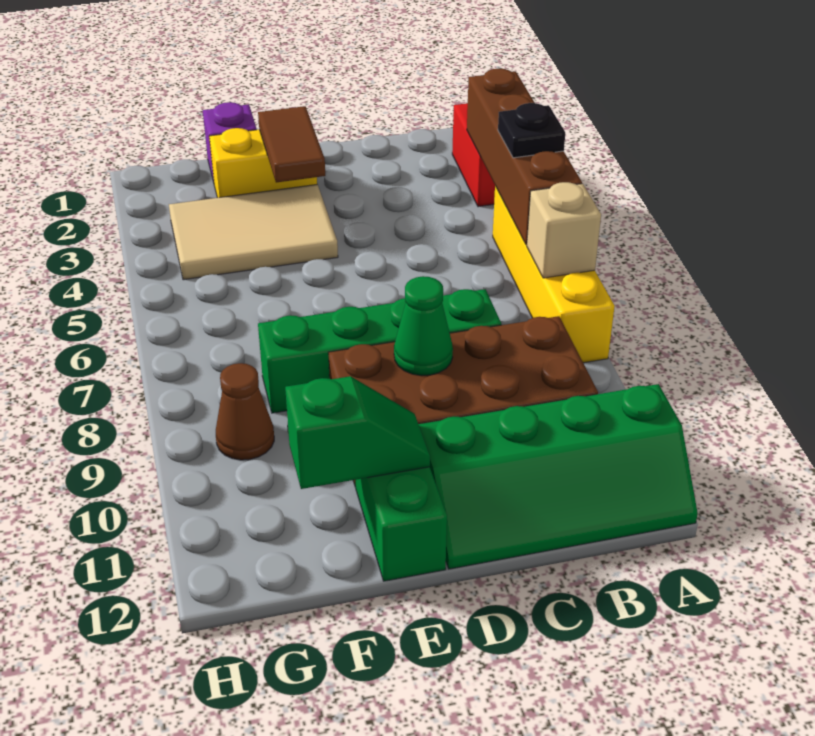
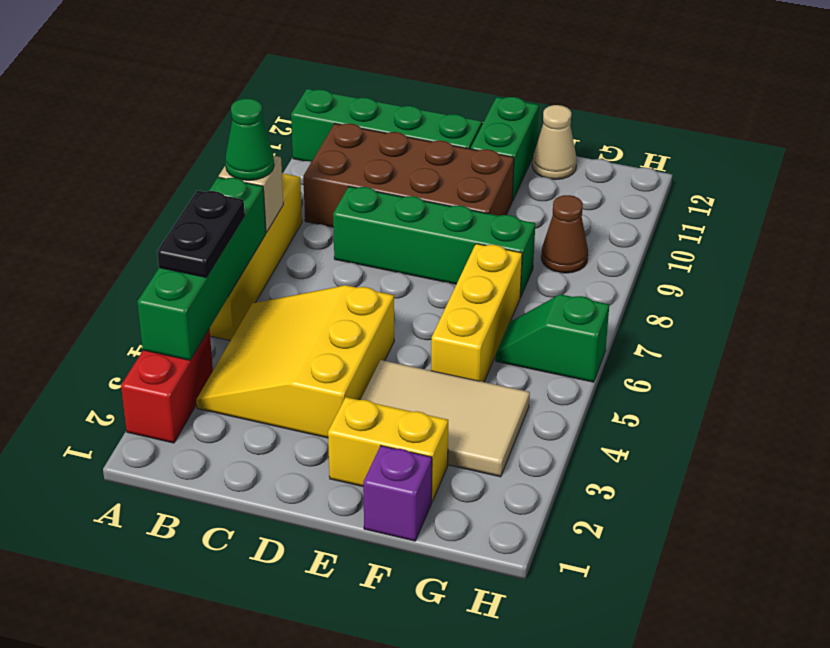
brown 1x4 brick [467,69,582,245] -> green 1x4 brick [137,177,266,360]
black 1x1 plate [498,103,565,158] -> black 1x2 plate [157,190,245,277]
none -> yellow 3x3 slope [196,285,394,438]
green 1x1 cone [394,276,453,376] -> green 1x1 cone moved to [225,99,274,180]
brown 1x2 tile [258,106,325,183] -> none
green 1x2 slope [285,376,430,489] -> green 1x2 slope moved to [496,294,609,382]
none -> yellow 1x3 brick [431,244,522,382]
none -> tan 1x1 cone [532,105,577,180]

